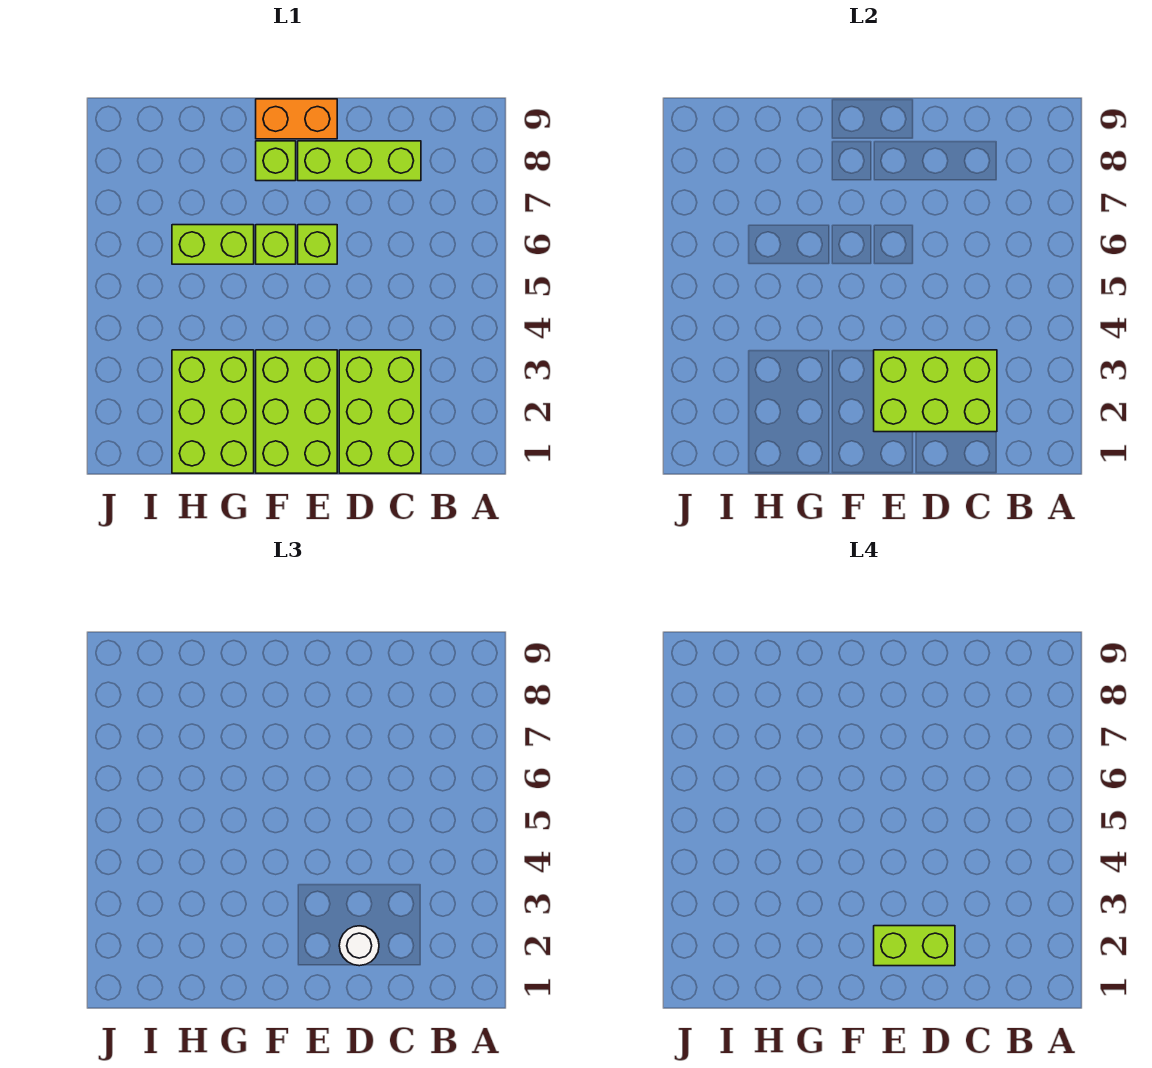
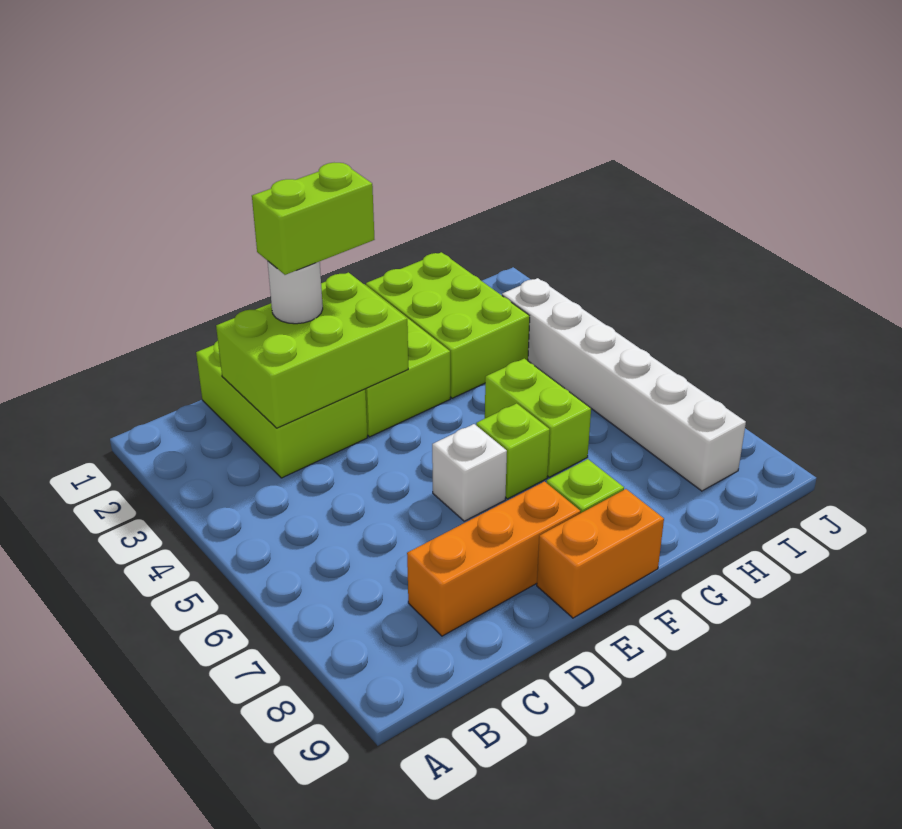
lime 1x3 brick [298,141,421,181] -> orange 1x3 brick [407,482,580,636]
lime 1x1 brick [298,225,337,264] -> white 1x1 brick [432,424,507,521]
lime 1x2 brick [172,225,254,264] -> lime 1x2 brick turned to [485,359,591,477]
none -> white 1x6 brick [502,278,746,491]

